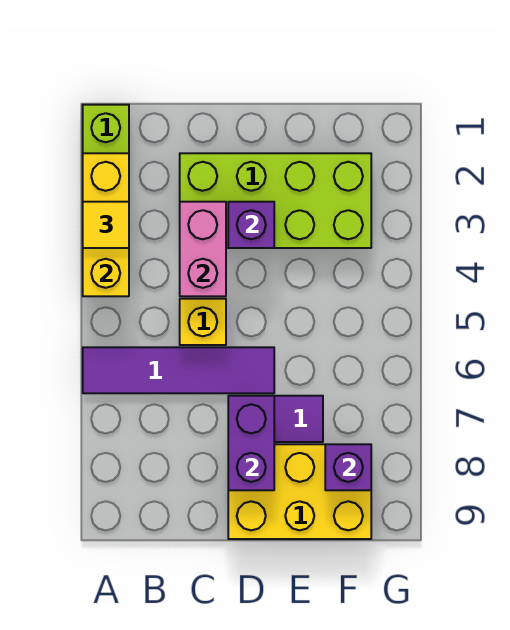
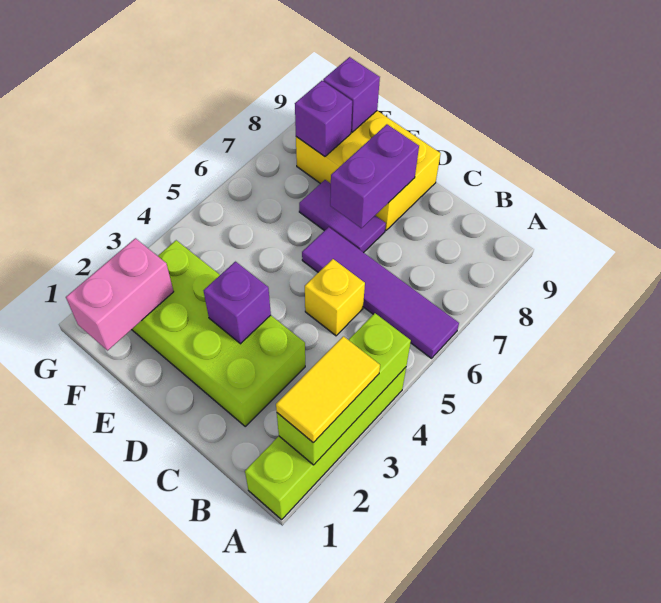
yellow 1x3 brick [83,153,129,296] -> lime 1x3 brick [277,313,411,465]
yellow 1x1 tile [83,202,129,248] -> yellow 1x2 tile [276,336,380,443]
pink 1x2 brick [180,202,226,296] -> pink 1x2 brick moved to [66,238,174,350]
none -> purple 1x1 brick [323,57,380,132]

